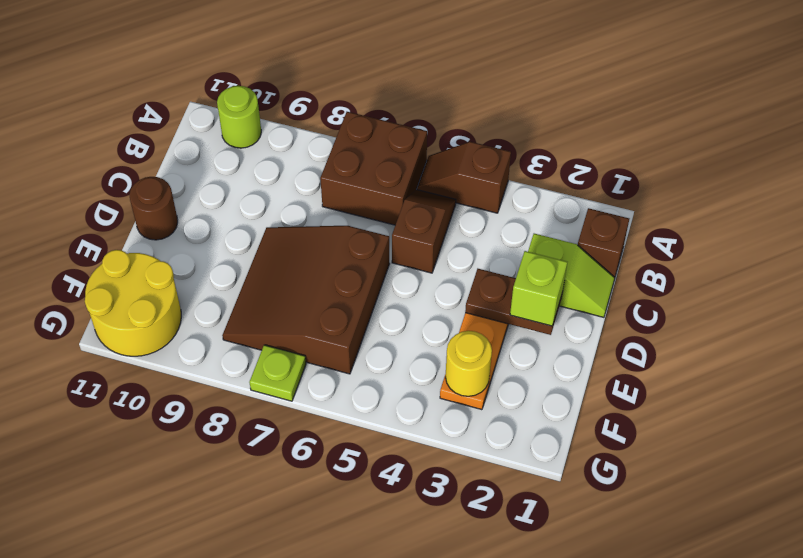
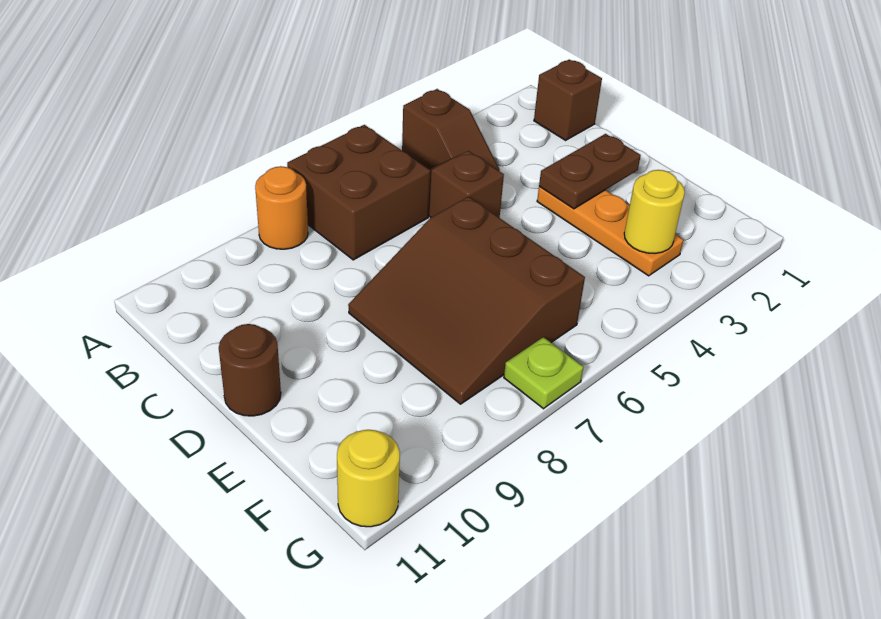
brown 1x2 slope [417,142,511,213] -> brown 1x2 slope turned to [402,89,500,171]
none -> orange 1x1 round brick [255,166,308,249]
lime 1x1 round brick [217,86,261,148] -> none
lime 1x2 slope [528,234,615,317] -> none
lime 1x1 brick [510,251,567,326] -> none
yellow 2x2 round brick [85,250,181,356] -> yellow 1x1 round brick [337,430,400,527]

